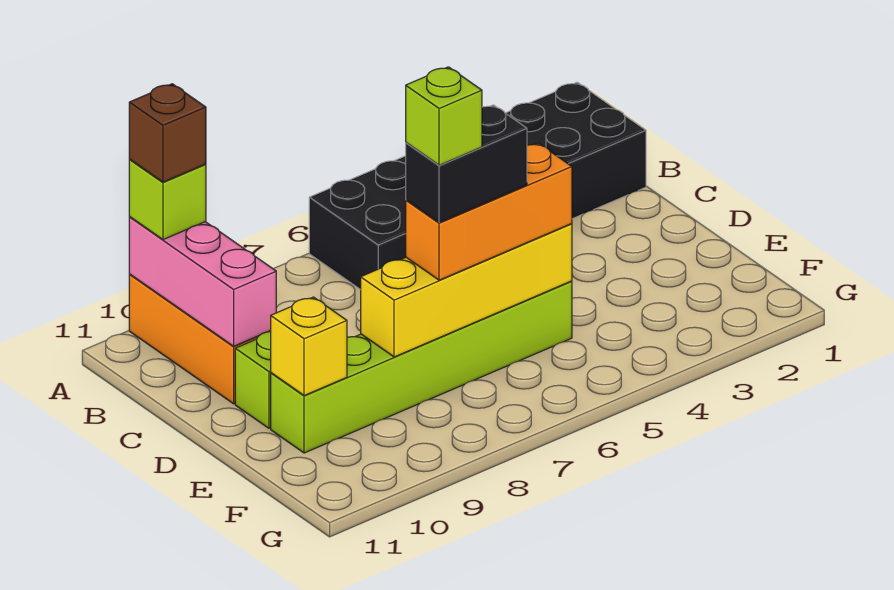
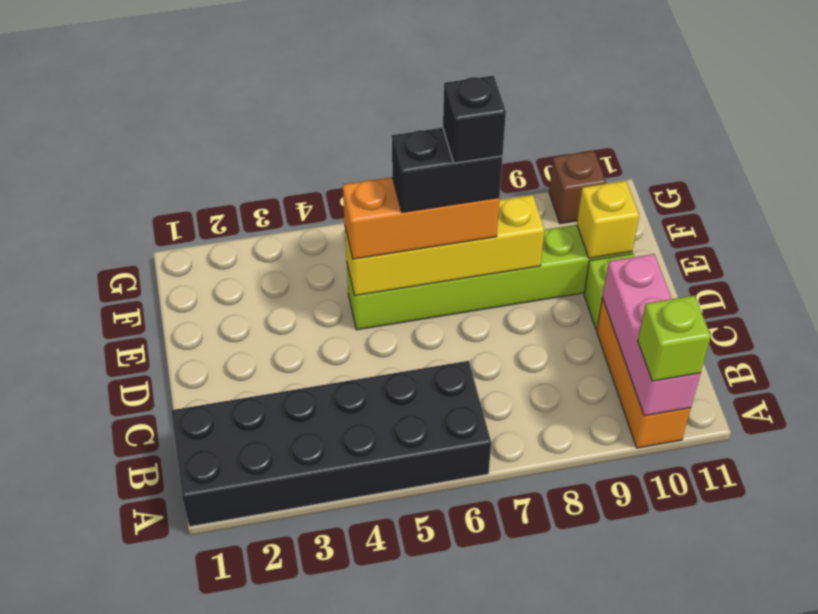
brown 1x1 brick [129,84,206,182] -> brown 1x1 brick moved to [549,151,606,224]
lime 1x1 brick [406,67,482,165] -> black 1x1 brick [443,75,506,163]

